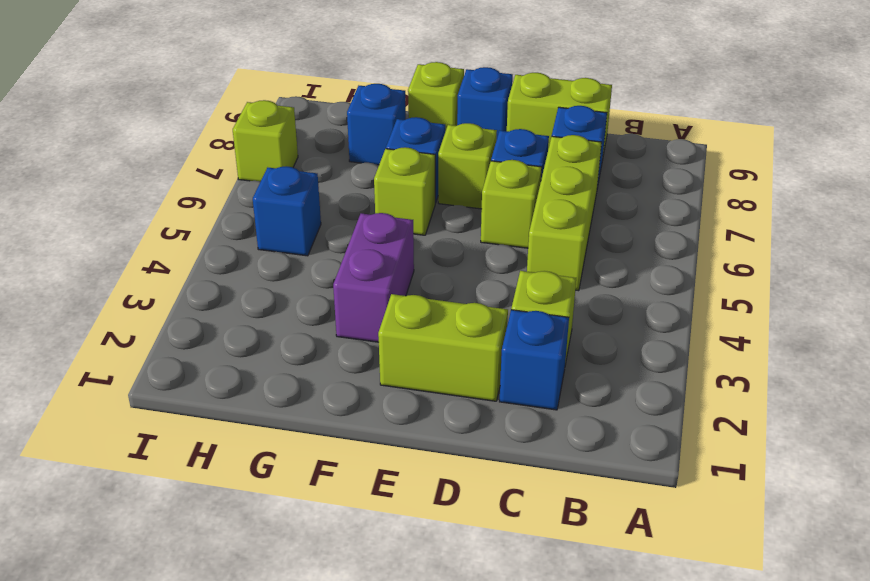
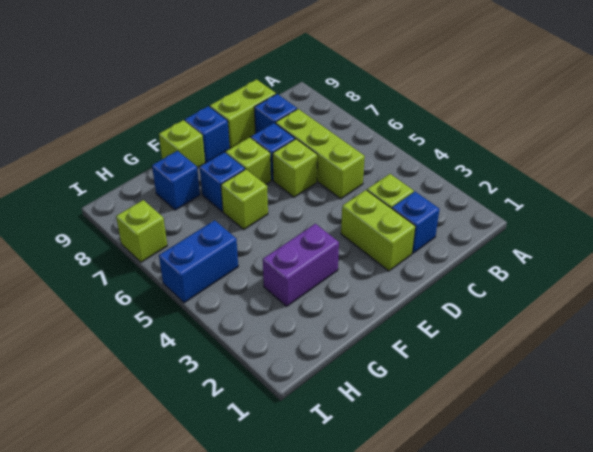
lime 1x2 brick [378,294,508,401] -> lime 1x2 brick turned to [341,190,415,271]
purple 1x2 brick [333,213,414,342] -> purple 1x2 brick turned to [263,224,339,306]
blue 1x1 brick [253,166,321,256] -> blue 1x2 brick [159,220,238,303]

